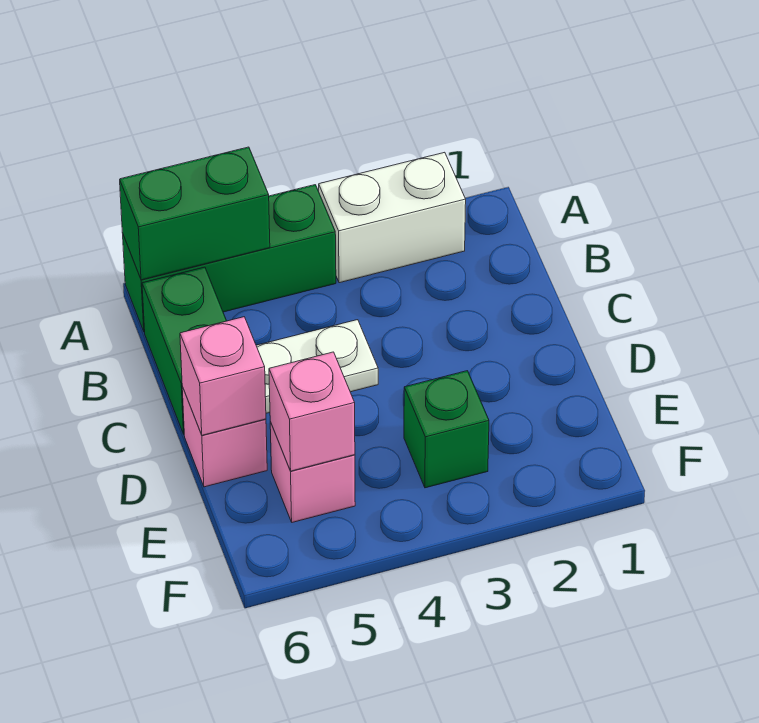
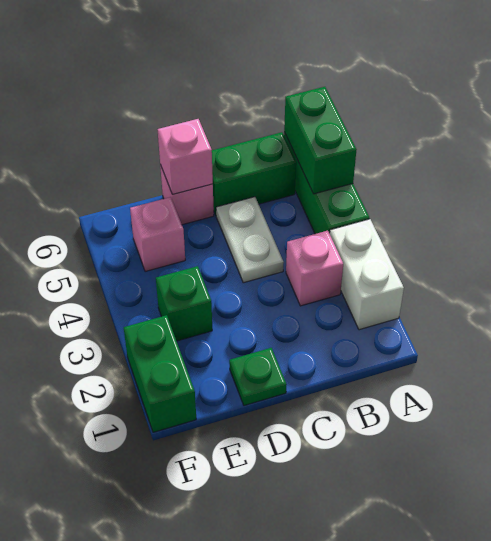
none -> green 1x1 plate [229,348,287,406]
pink 1x1 brick [269,352,355,471] -> pink 1x1 brick moved to [286,231,343,306]
none -> green 1x2 brick [124,315,196,432]

